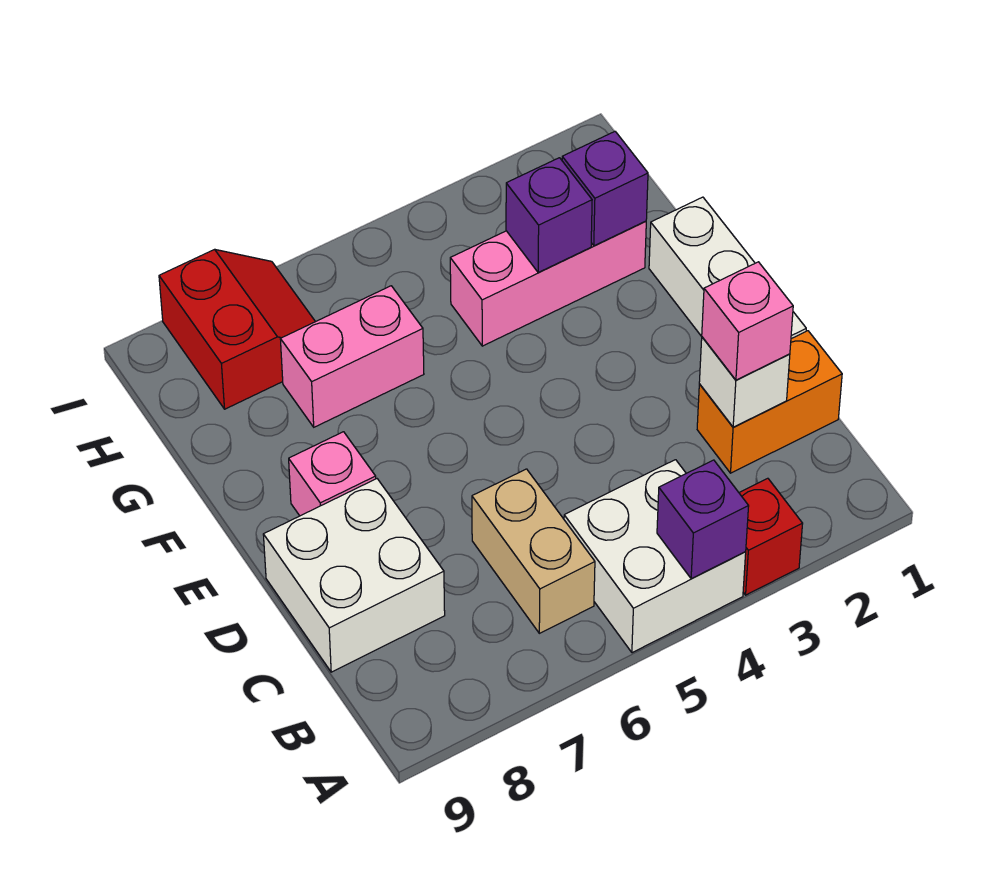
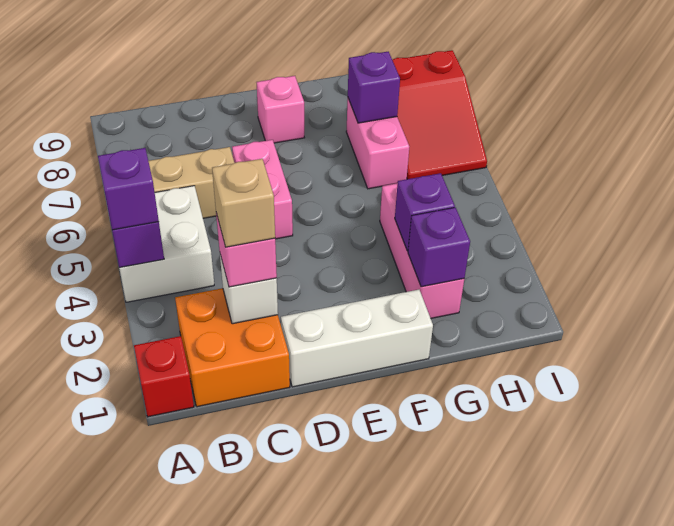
red 1x1 brick [739,478,803,595] -> red 1x1 brick moved to [134,336,194,417]
none -> purple 1x1 brick [98,148,159,230]
orange 1x2 brick [697,331,842,473] -> orange 2x2 brick [175,288,290,407]
none -> tan 1x1 brick [212,159,275,247]
white 2x2 brick [263,479,445,672] -> none
none -> pink 1x2 brick [232,140,293,239]
none -> purple 1x1 brick [348,52,400,123]
red 2x2 slope [159,249,315,409] -> red 2x3 slope [392,50,487,179]

